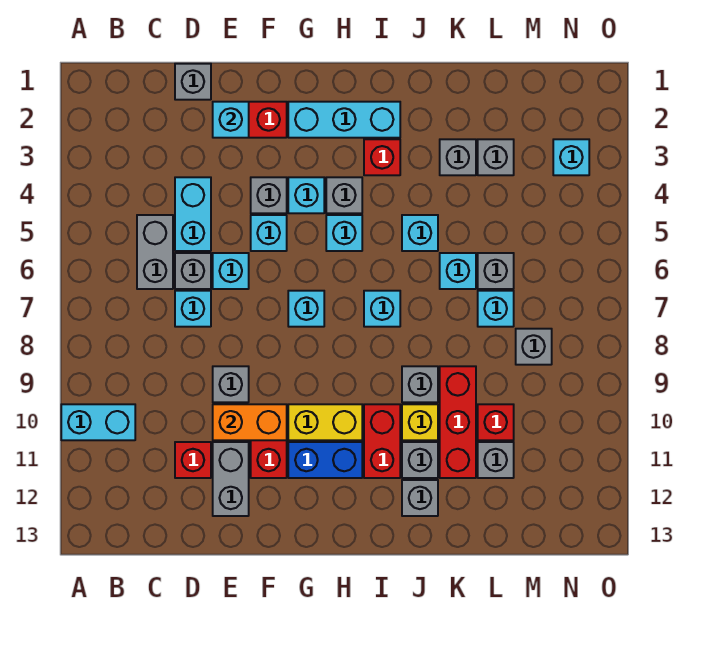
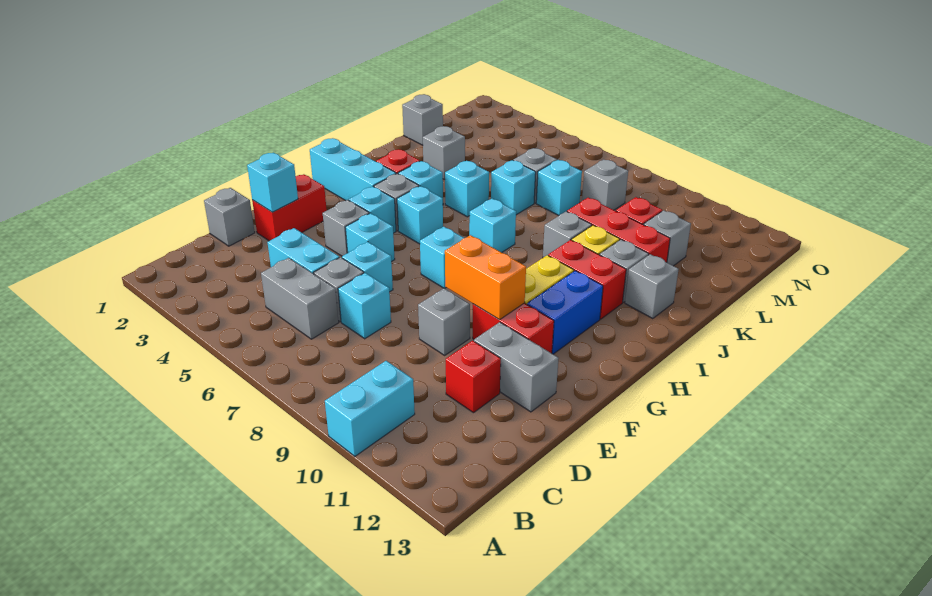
orange 1x2 brick [213,404,287,440] -> orange 1x2 brick turned to [445,235,526,320]
cyan 1x3 brick [288,102,400,138] -> cyan 1x3 brick turned to [310,138,396,201]
grey 1x1 brick [478,139,514,175] -> grey 1x1 brick moved to [402,94,443,145]
cyan 1x1 brick [553,139,589,175] -> cyan 1x1 brick moved to [398,161,443,198]

